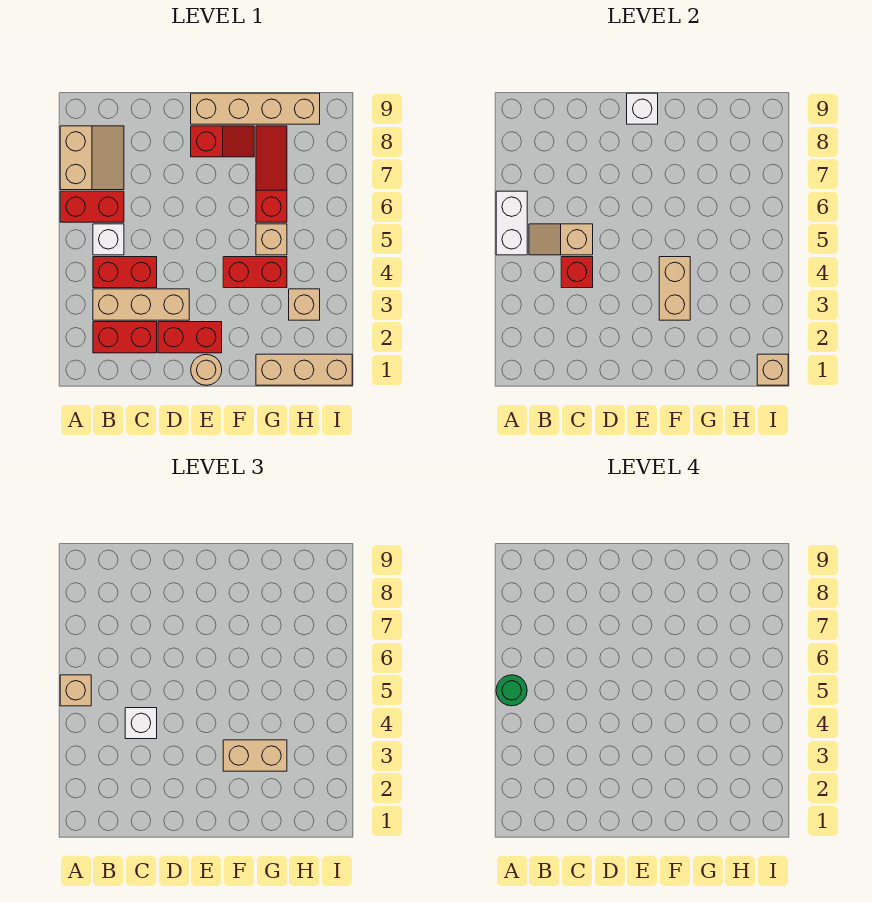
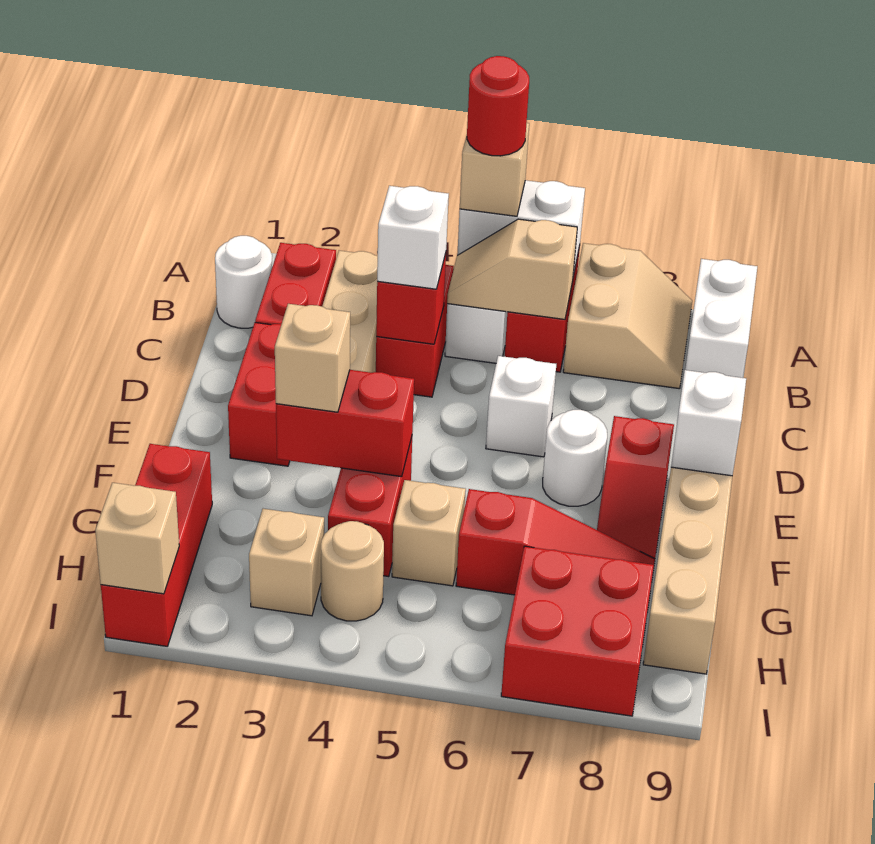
green 1x1 round brick [496,675,527,706] -> red 1x1 round brick [467,56,529,156]
tan 2x2 slope [60,126,124,190] -> tan 2x2 slope turned to [563,243,692,389]
none -> white 1x2 brick [685,259,757,378]
none -> white 1x1 round brick [215,236,272,328]
tan 1x2 slope [529,224,593,255] -> tan 1x2 slope turned to [447,219,577,319]
none -> white 1x1 brick [486,356,556,457]
tan 1x1 round brick [191,354,222,385] -> tan 1x1 round brick moved to [321,521,384,621]
none -> white 1x1 round brick [543,410,607,506]
tan 1x2 brick [659,257,690,320] -> red 1x2 brick [276,370,414,477]
tan 1x2 brick [223,740,287,771] -> tan 1x1 brick [275,304,350,412]
tan 1x3 brick [256,354,352,385] -> red 1x3 brick [101,444,212,646]
none -> red 2x2 brick [501,546,654,716]

